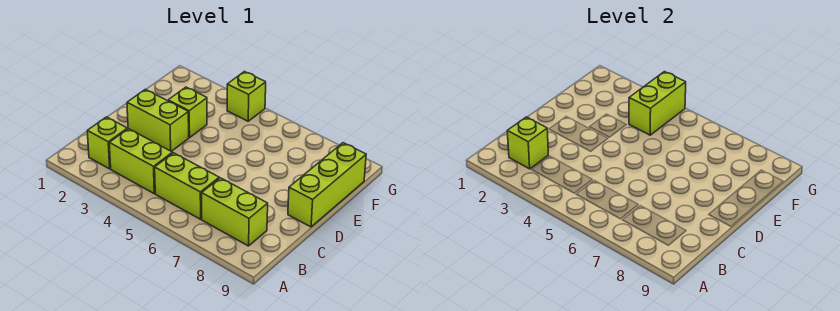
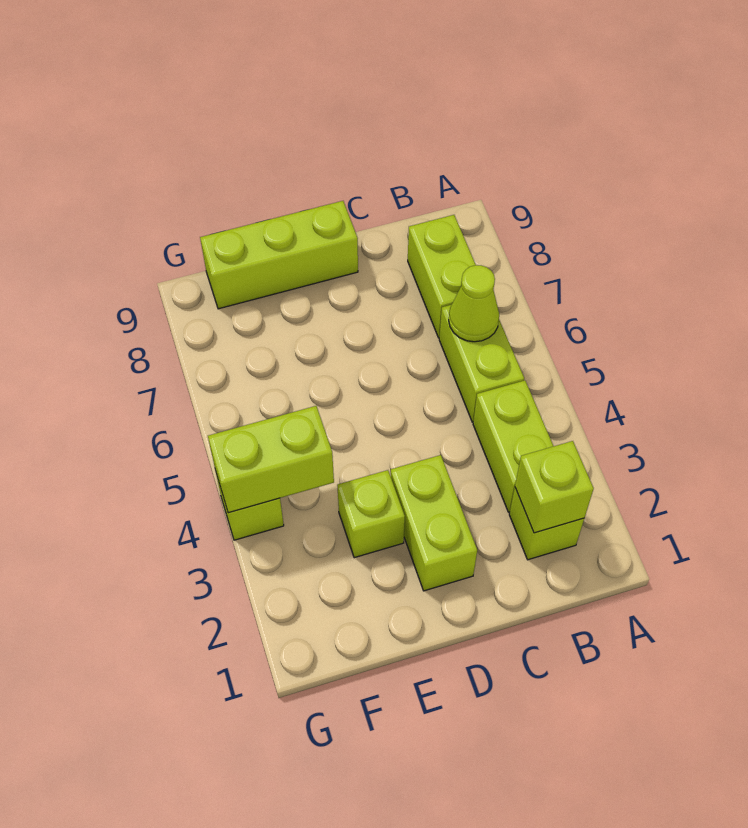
none -> lime 1x1 cone [449,265,499,342]

